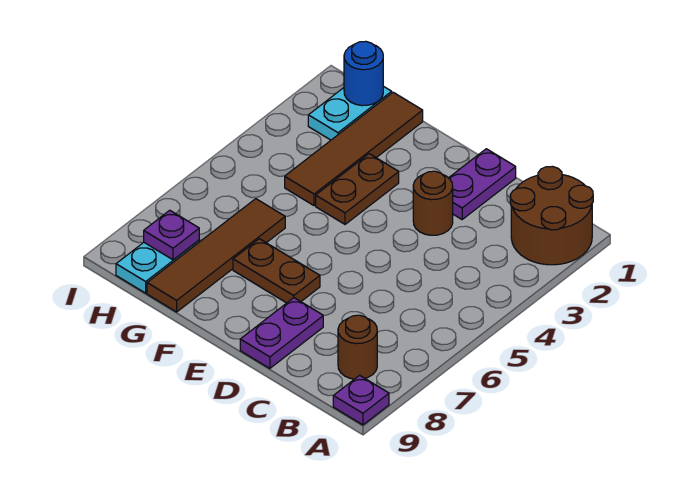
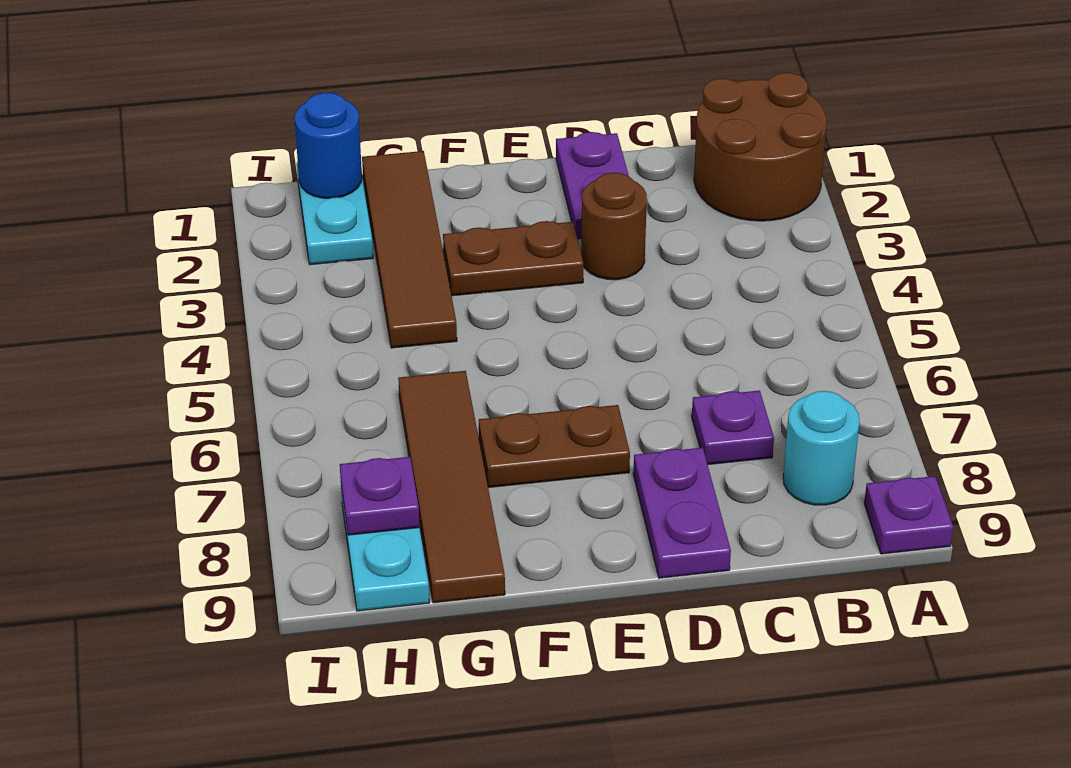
brown 1x1 round brick [338,315,377,379] -> cyan 1x1 round brick [783,391,860,505]
none -> purple 1x1 plate [692,391,774,465]
brown 1x2 plate [316,154,399,224] -> brown 1x2 plate turned to [443,221,583,296]

